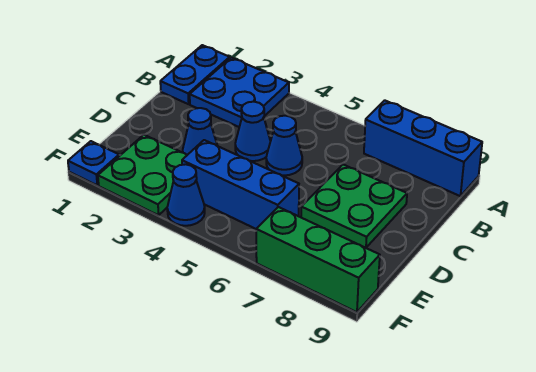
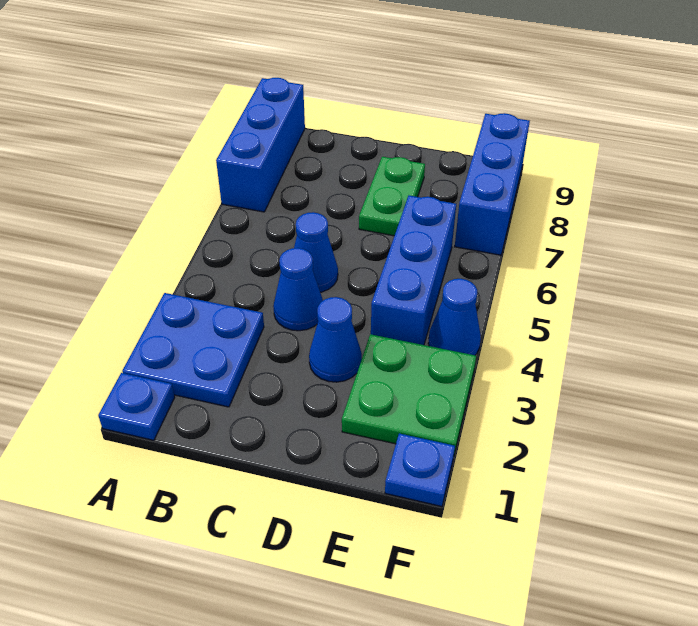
blue 1x2 plate [160,45,230,104] -> blue 1x1 plate [98,373,175,440]
green 2x2 plate [301,165,407,248] -> green 1x2 plate [359,157,425,236]
green 1x3 brick [256,207,380,312] -> blue 1x3 brick [455,113,530,255]

